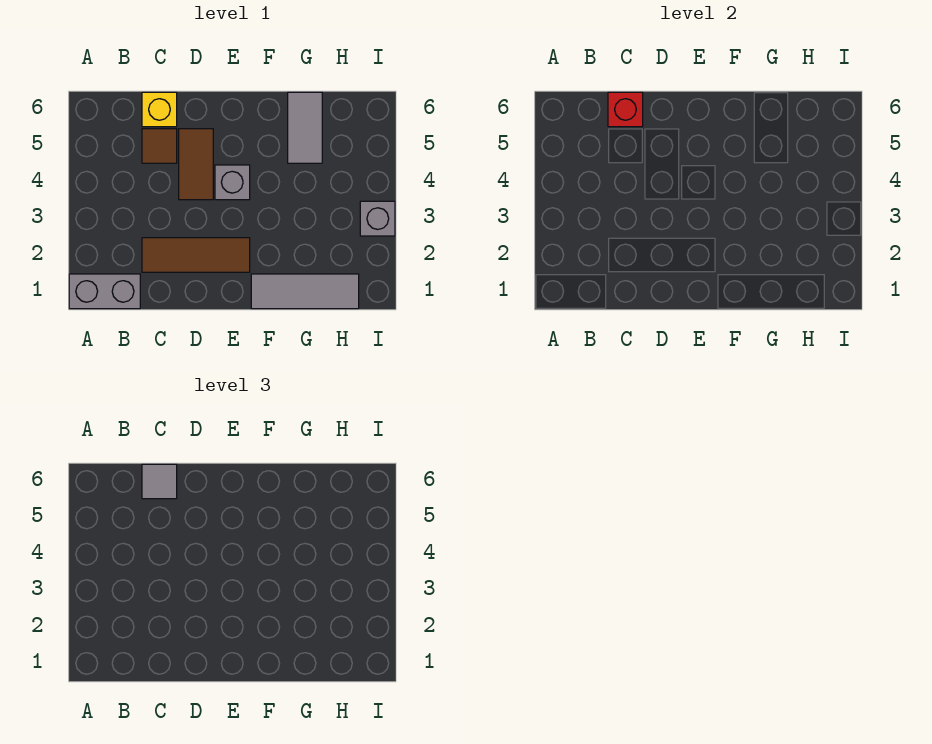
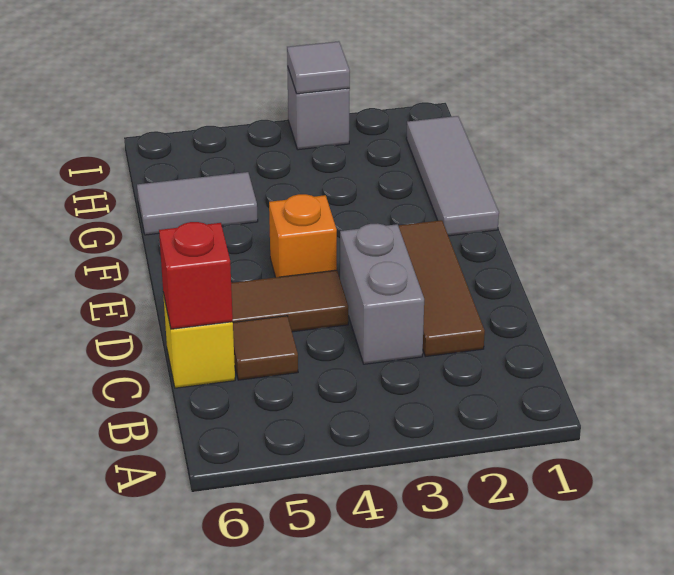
grey 1x2 brick [69,274,140,309] -> grey 1x2 brick moved to [340,223,424,364]
grey 1x1 tile [142,464,177,499] -> grey 1x1 tile moved to [287,41,350,94]
grey 1x1 brick [215,165,250,200] -> orange 1x1 brick [269,194,337,277]

